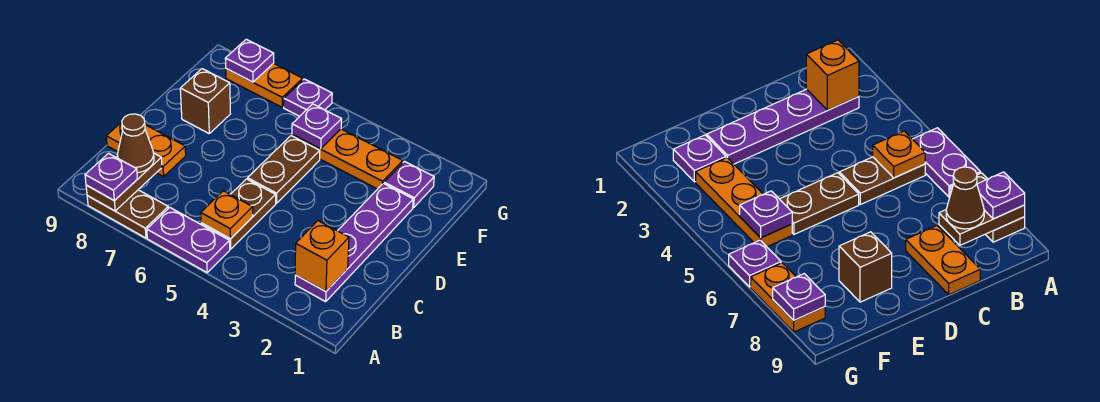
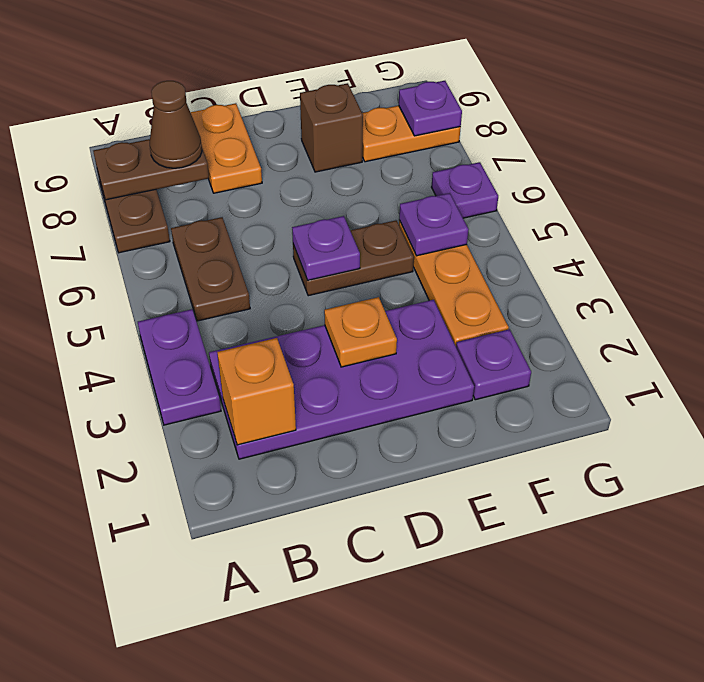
purple 1x2 plate [147,207,230,272] -> purple 1x2 plate moved to [138,309,221,425]
purple 1x1 plate [85,153,137,201] -> purple 1x1 plate moved to [292,216,360,280]
purple 1x4 plate [295,183,413,302] -> purple 2x4 plate [209,300,474,459]
brown 1x2 plate [201,179,276,249] -> brown 1x2 plate turned to [171,217,250,321]
orange 1x1 plate [201,191,253,239] -> orange 1x1 plate moved to [324,297,397,367]
orange 1x2 plate [226,63,303,107] -> orange 1x2 plate turned to [362,106,461,162]

